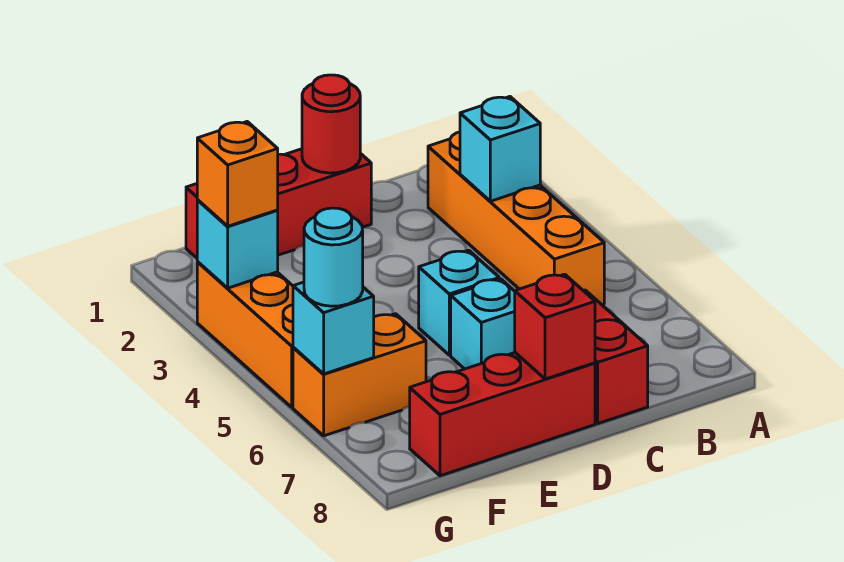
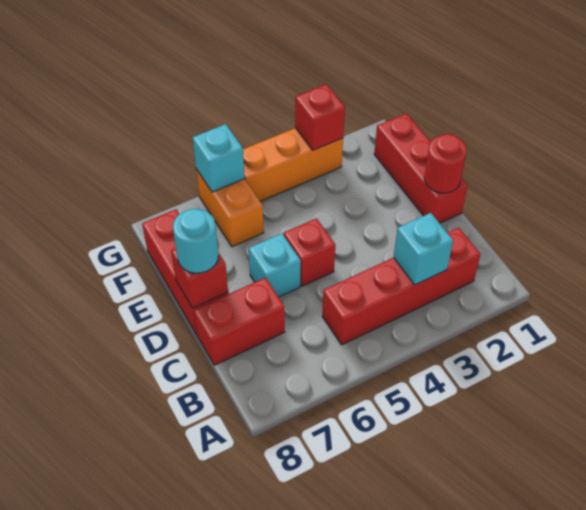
orange 1x4 brick [428,132,604,305] -> red 1x4 brick [322,228,480,345]
cyan 1x1 brick [419,250,499,355] -> red 1x1 brick [284,218,335,286]
cyan 1x1 brick [197,200,278,288] -> red 1x1 brick [295,84,345,150]
orange 1x1 brick [197,122,278,226] -> none
cyan 1x1 round brick [304,208,363,306] -> cyan 1x1 round brick moved to [173,209,218,273]

